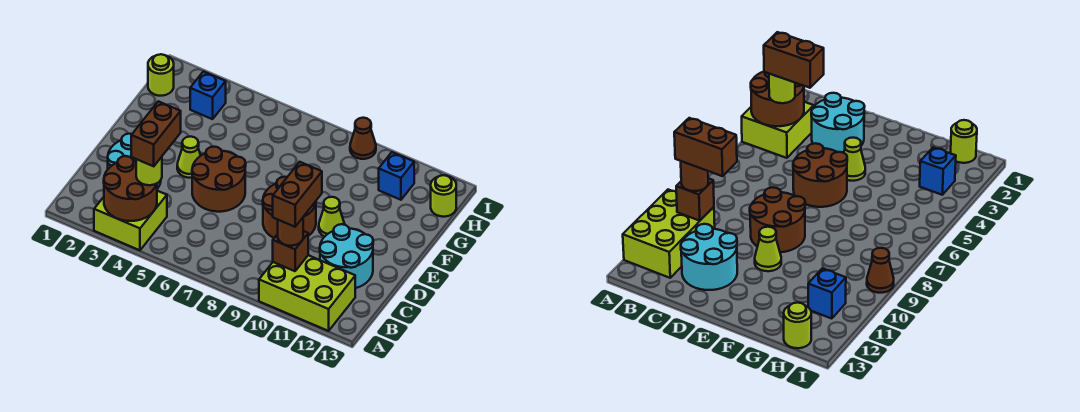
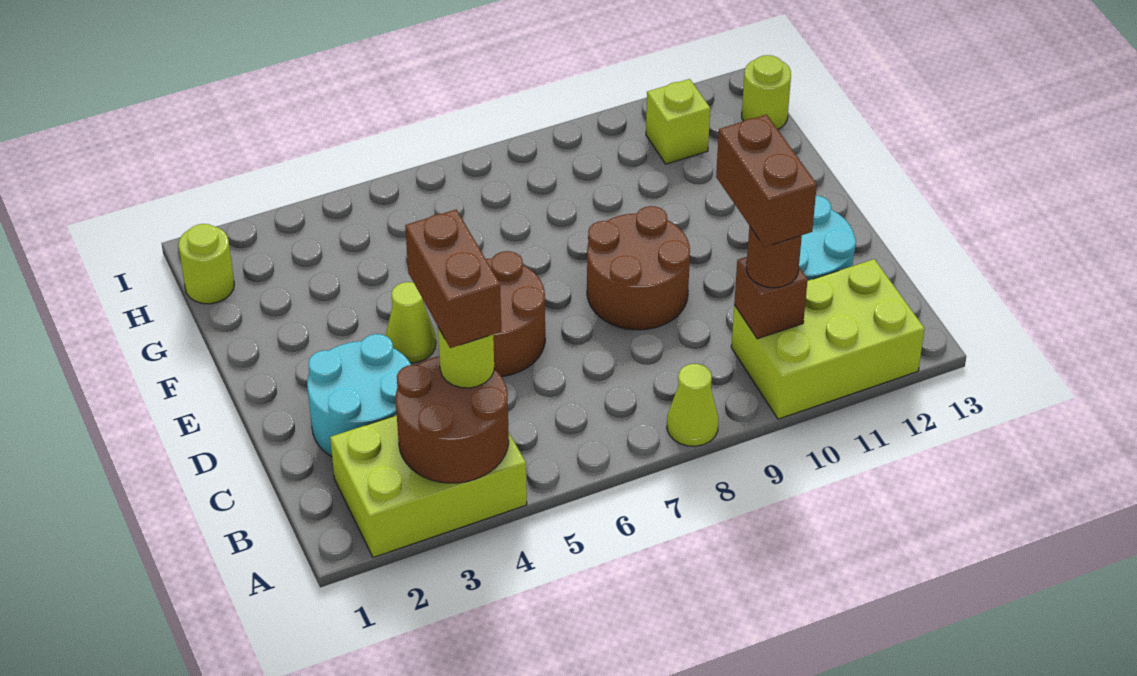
lime 2x2 brick [94,191,167,250] -> lime 2x3 brick [330,415,527,558]
lime 1x1 cone [319,197,345,237] -> lime 1x1 cone moved to [667,364,718,446]
blue 1x1 brick [190,71,226,119] -> none
blue 1x1 brick [379,152,414,200] -> lime 1x1 brick [646,79,710,164]
brown 1x1 cone [350,118,376,159] -> none

